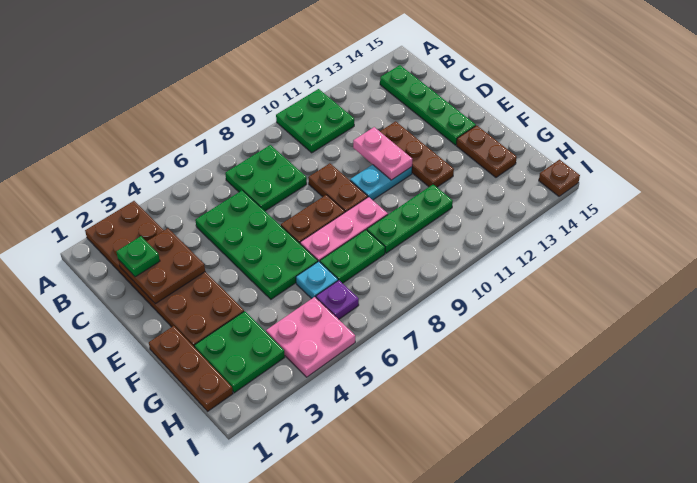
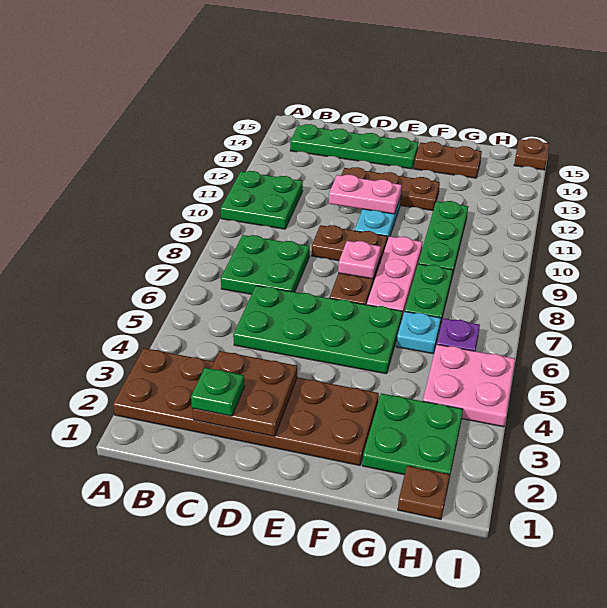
none -> pink 1x1 plate [338,241,381,279]
brown 1x3 plate [149,326,233,411] -> brown 1x1 plate [398,466,450,519]

